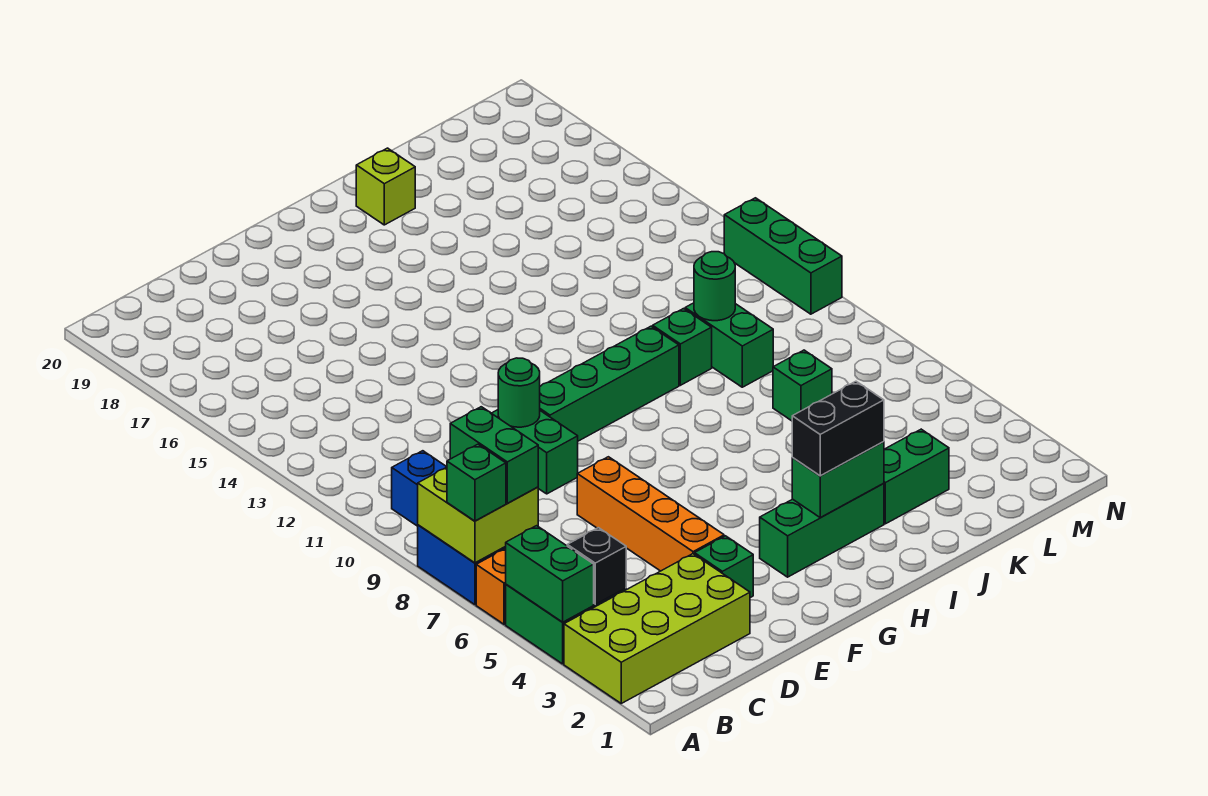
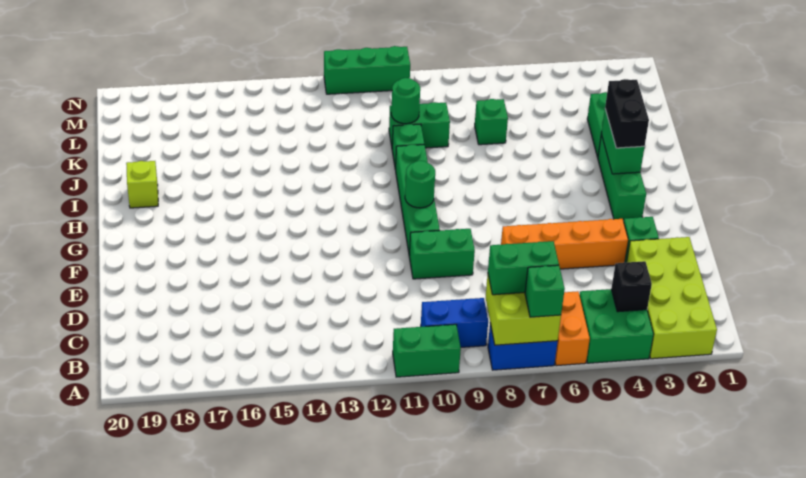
green 1x2 brick [505,526,594,622] -> green 1x2 brick moved to [393,324,461,377]
green 1x1 round brick [498,358,540,427] -> green 1x1 round brick moved to [405,161,435,208]

